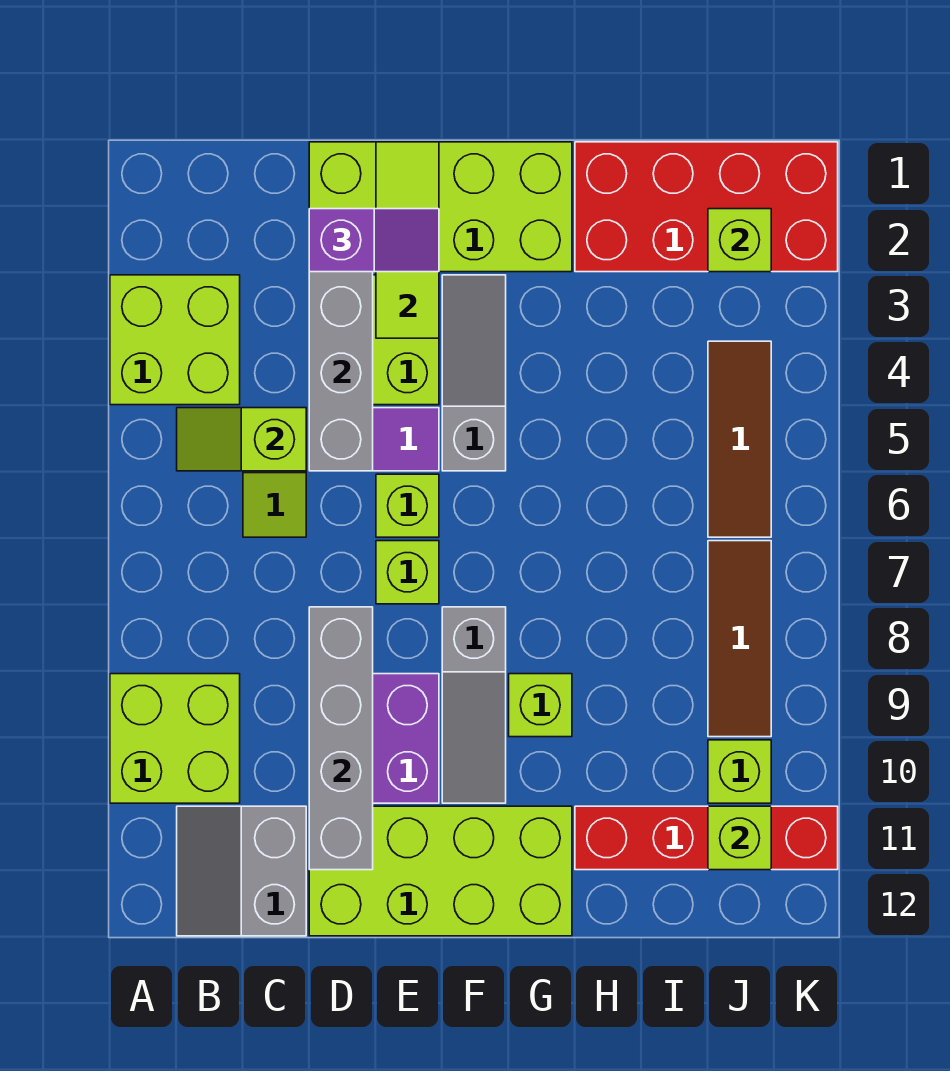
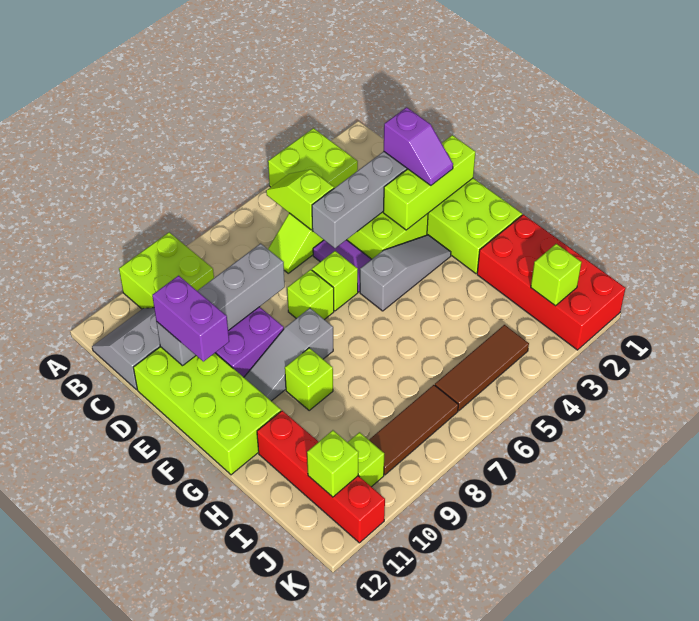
none -> purple 1x2 brick [152,276,229,361]
lime 1x3 tile [376,142,439,338] -> lime 1x3 brick [383,135,475,230]

